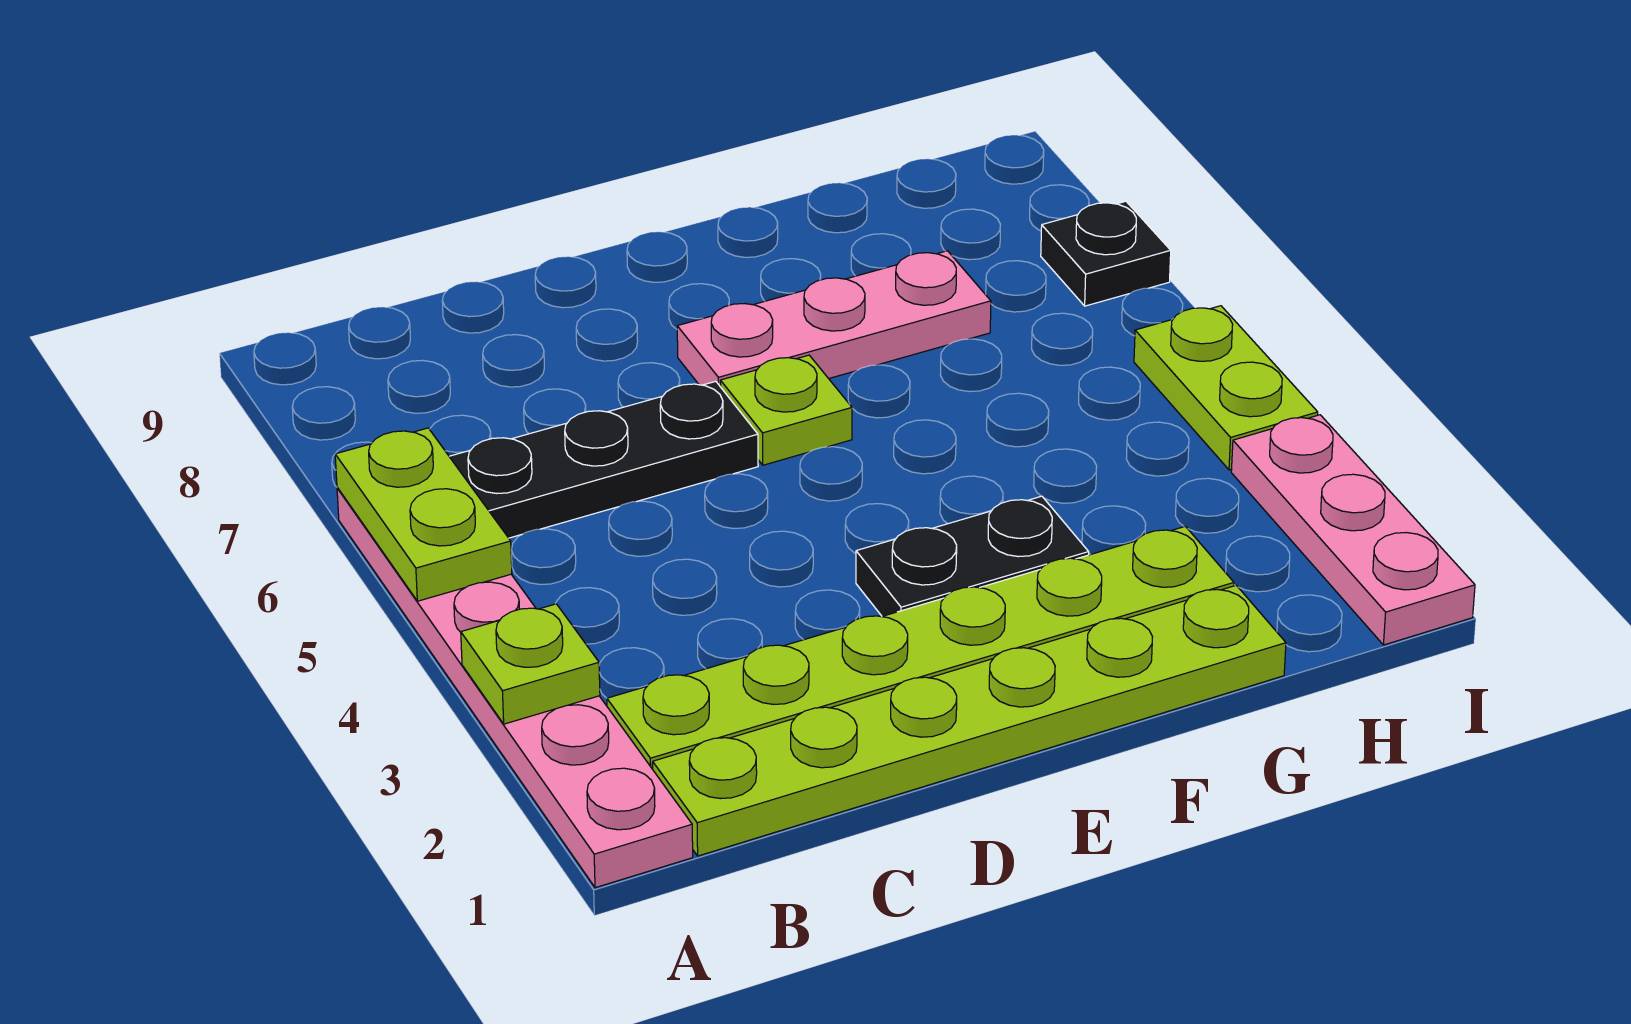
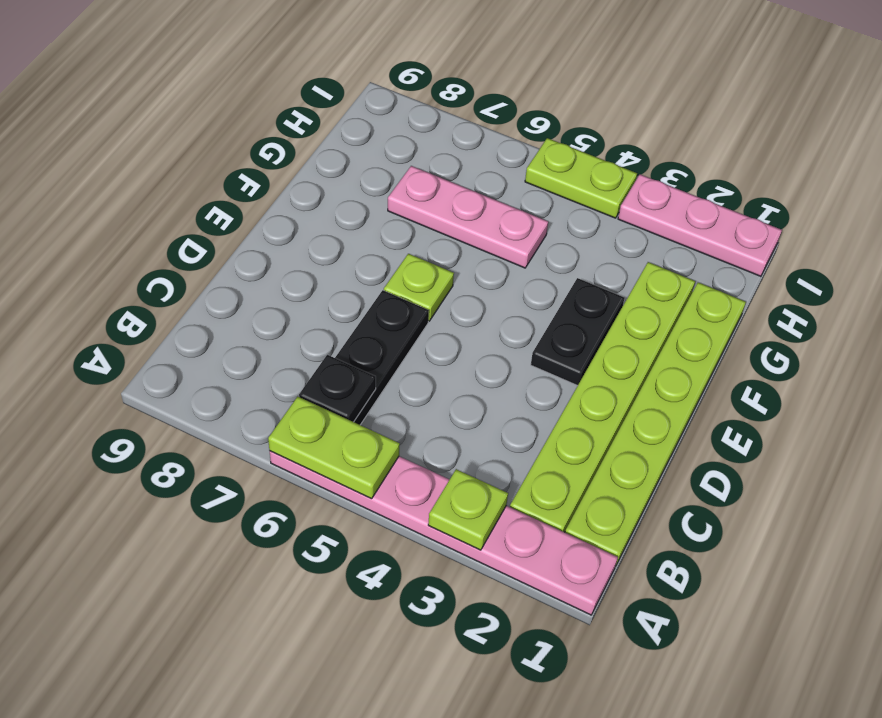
pink 1x3 plate [677,251,991,387] -> pink 1x3 plate turned to [388,166,548,268]
black 1x1 plate [1041,201,1171,306] -> black 1x1 plate moved to [299,355,376,422]

